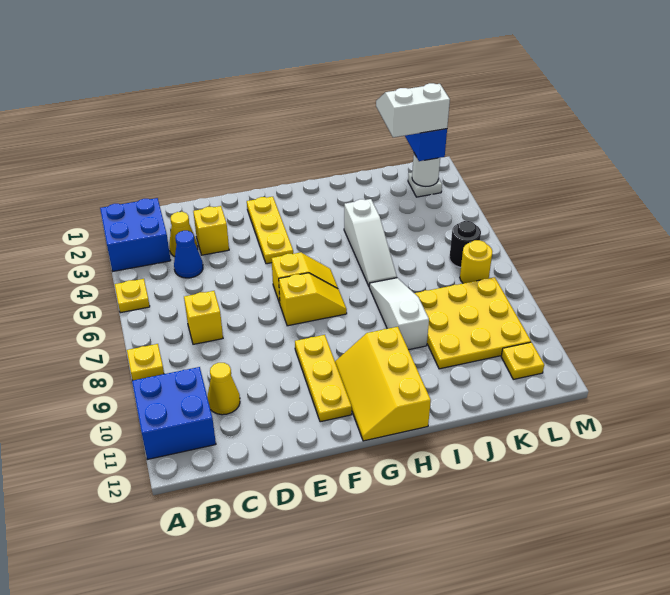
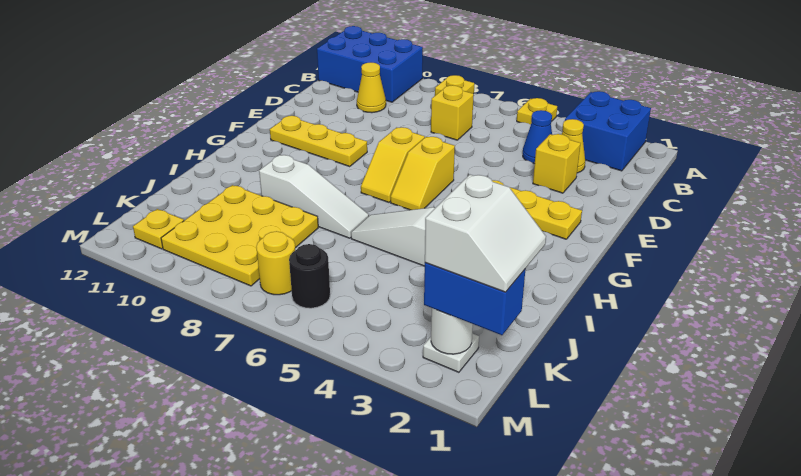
blue 2x2 brick [132,367,216,460] -> blue 2x3 brick [317,26,423,102]
yellow 2x3 slope [335,327,431,441] -> none

